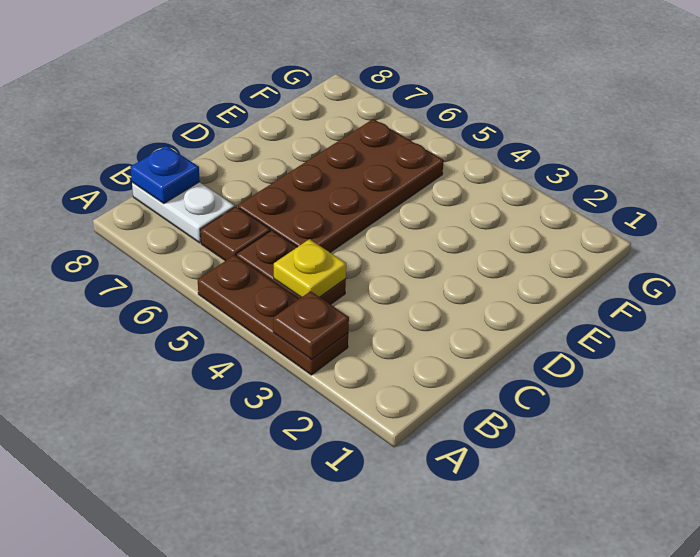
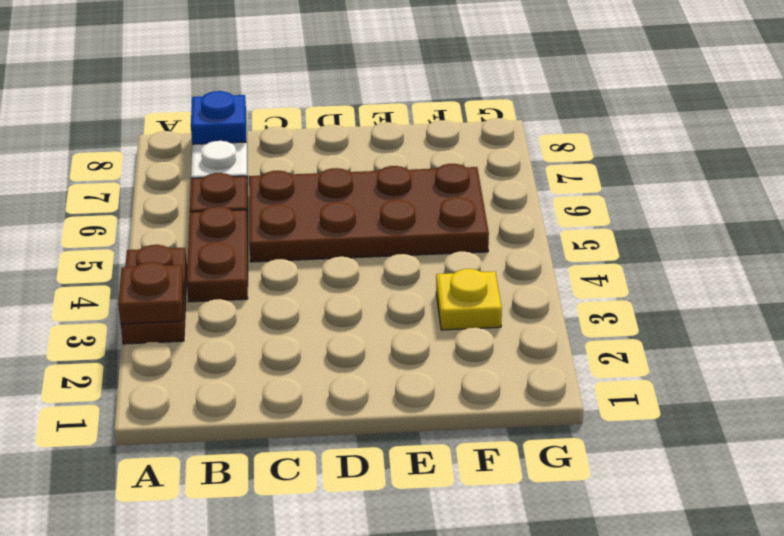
brown 1x3 plate [198,255,348,375] -> brown 1x2 plate [121,245,187,344]
yellow 1x1 plate [274,239,346,298] -> yellow 1x1 plate moved to [436,269,502,330]

